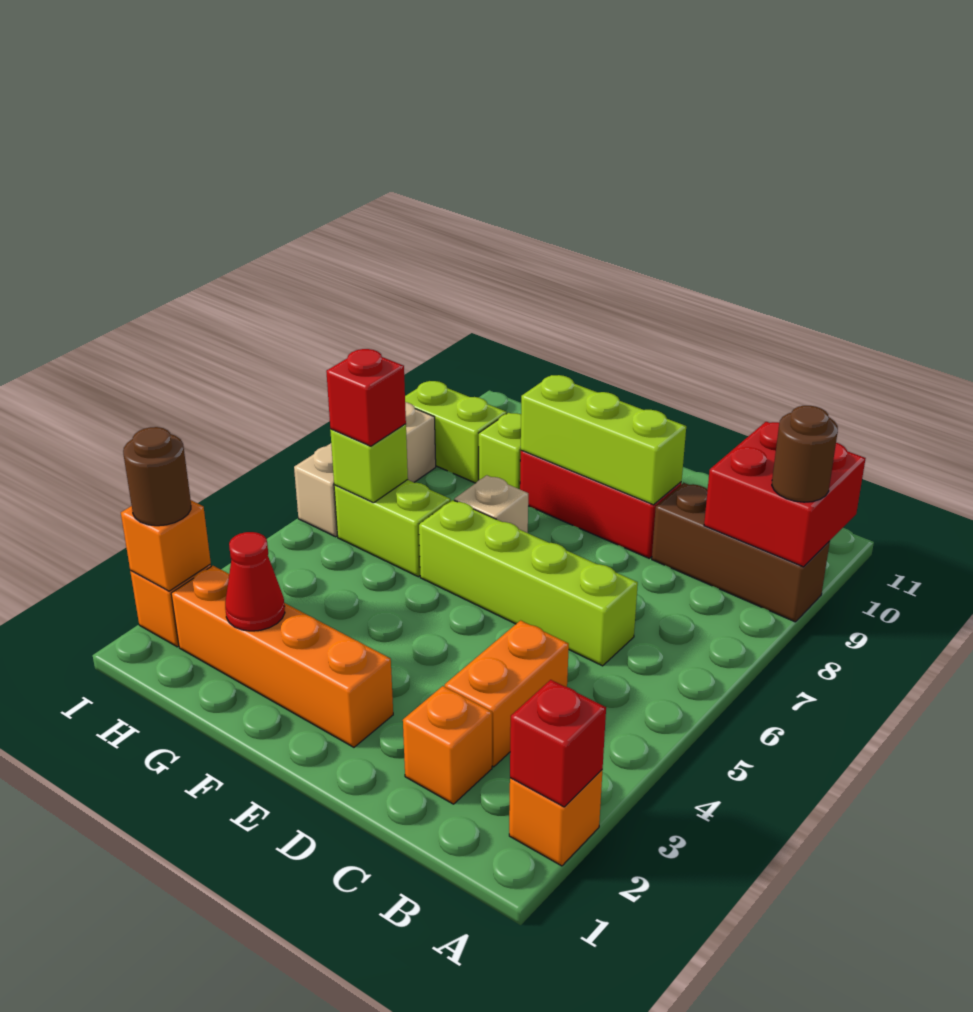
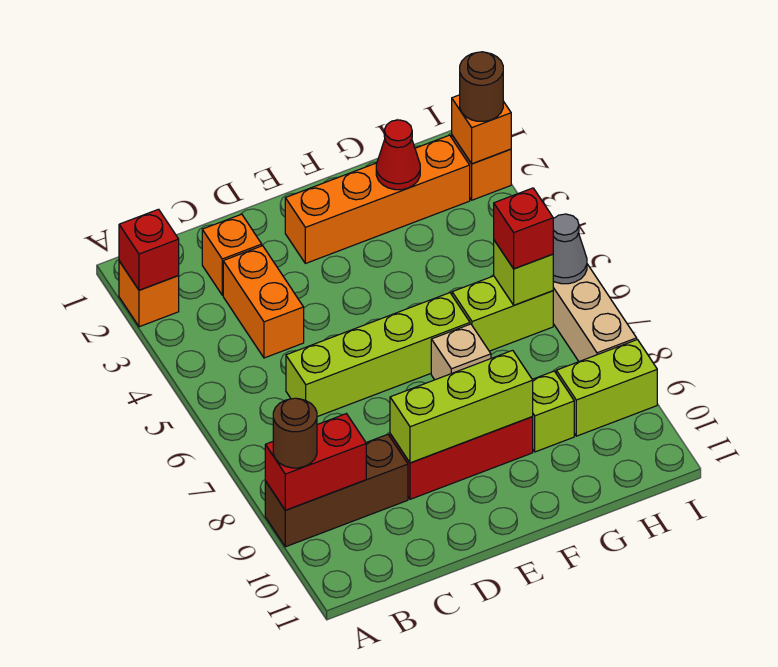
red 2x2 brick [704,422,866,567] -> red 1x2 brick [265,414,366,510]
none -> grey 1x1 cone [553,214,587,284]

